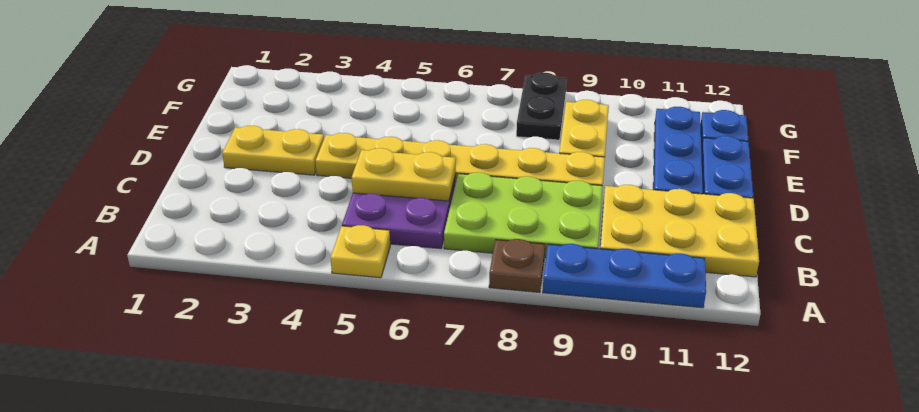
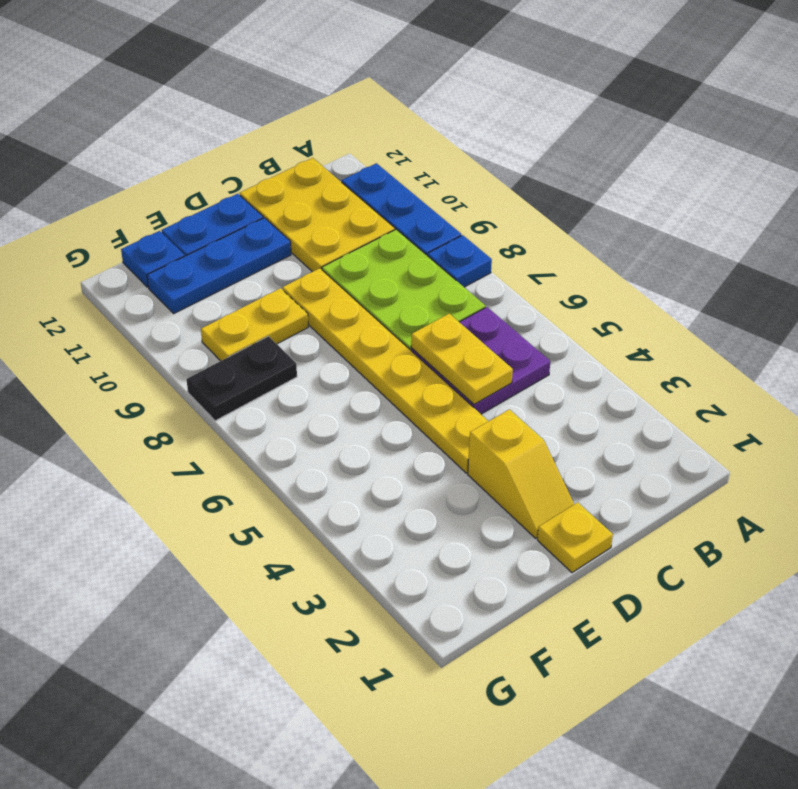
yellow 1x1 plate [331,225,390,278] -> yellow 1x1 plate moved to [537,502,613,573]
brown 1x1 plate [489,239,545,293] -> blue 1x1 plate [427,235,492,287]
yellow 1x2 plate [222,126,324,175] -> yellow 1x2 slope [468,409,574,538]

